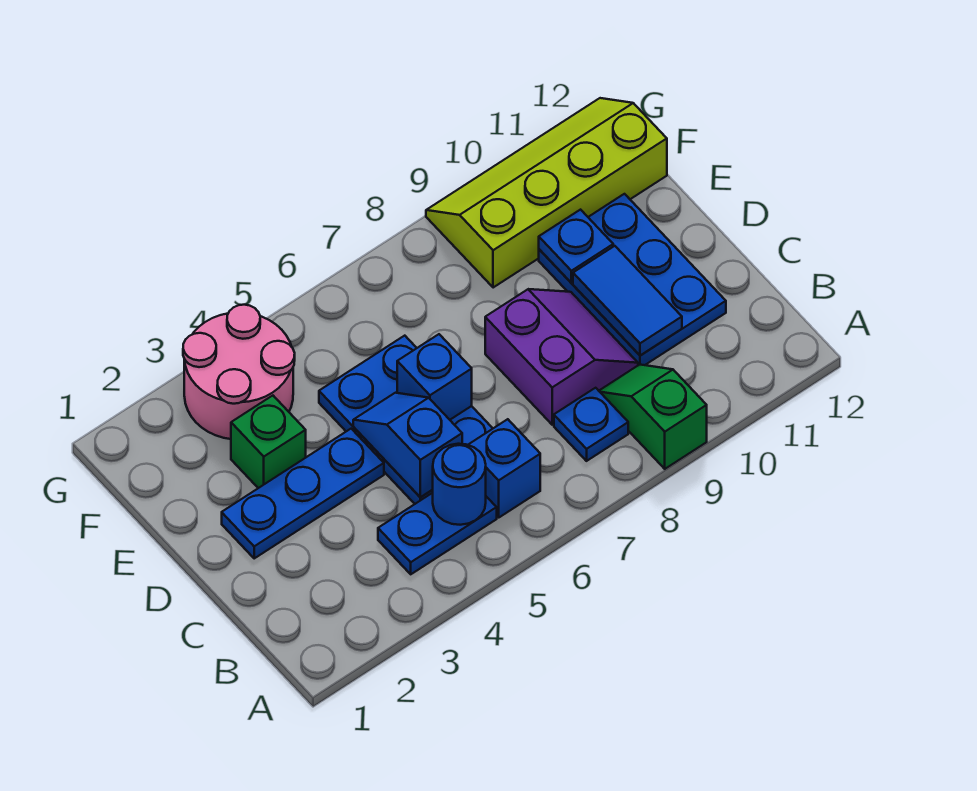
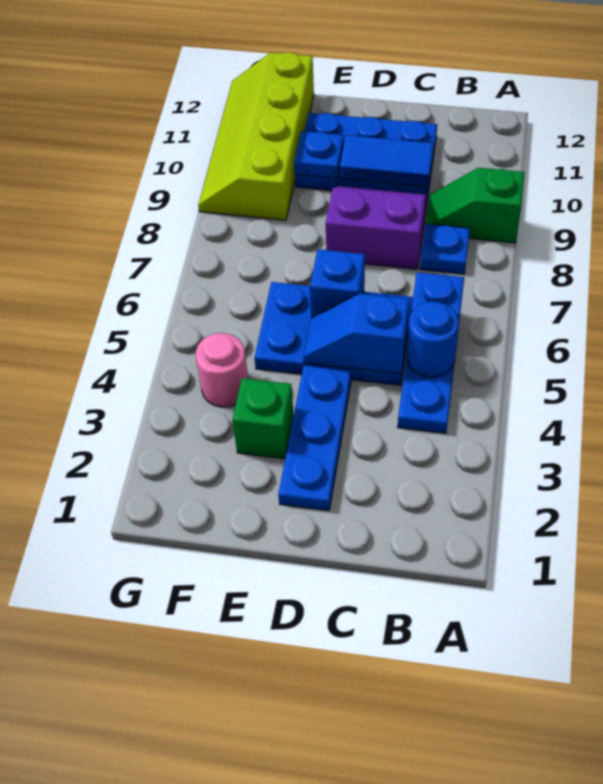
pink 2x2 round brick [183,305,295,439] -> pink 1x1 round brick [196,333,248,407]

